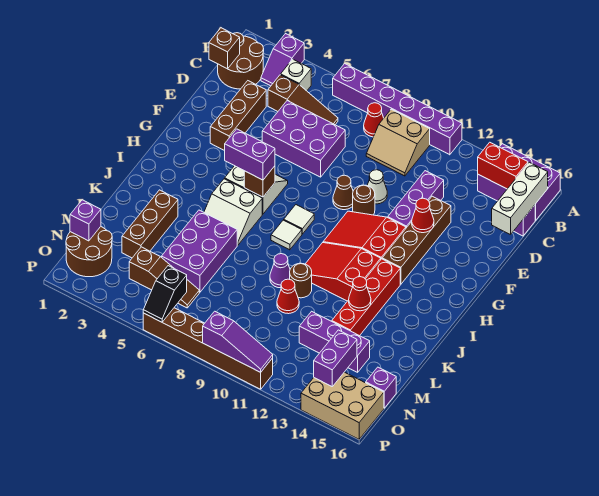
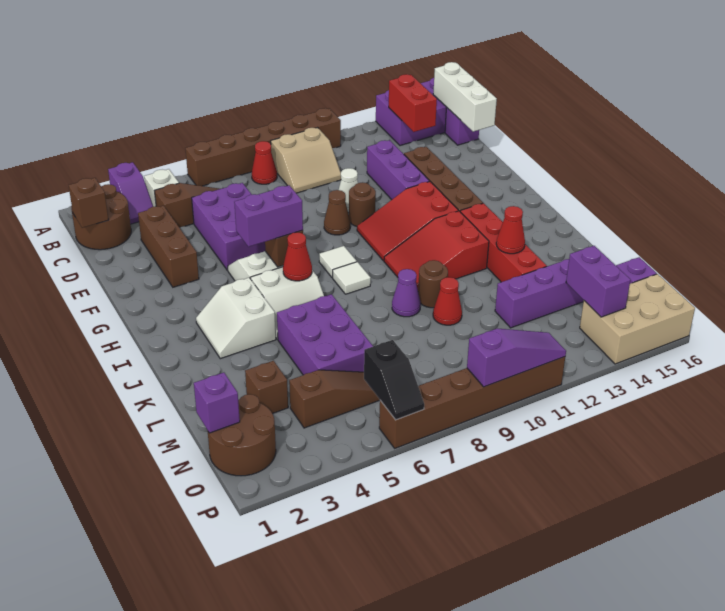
purple 1x6 brick [333,64,462,155] -> brown 1x6 brick [185,108,341,186]
red 1x2 brick [478,142,528,189] -> red 1x2 brick turned to [389,74,437,132]
purple 2x3 brick [262,101,345,177] -> purple 2x3 brick turned to [192,183,265,270]
red 1x1 cone [412,198,434,233] -> red 1x1 cone moved to [283,232,312,281]
none -> white 2x2 slope [196,278,276,359]
brown 1x3 brick [122,190,178,258] -> brown 1x1 brick [245,361,288,413]

